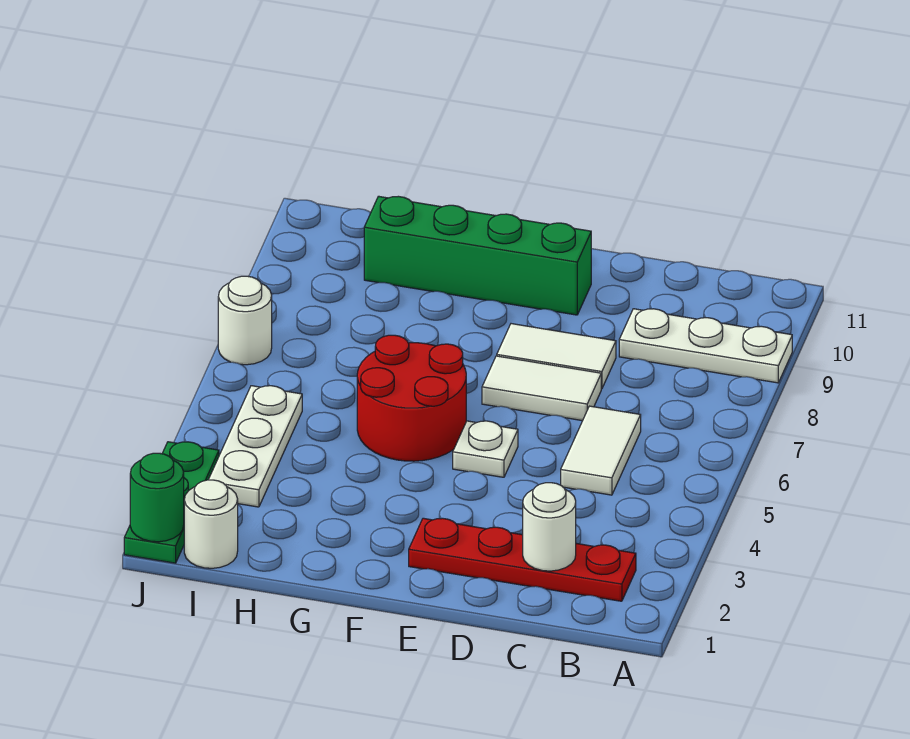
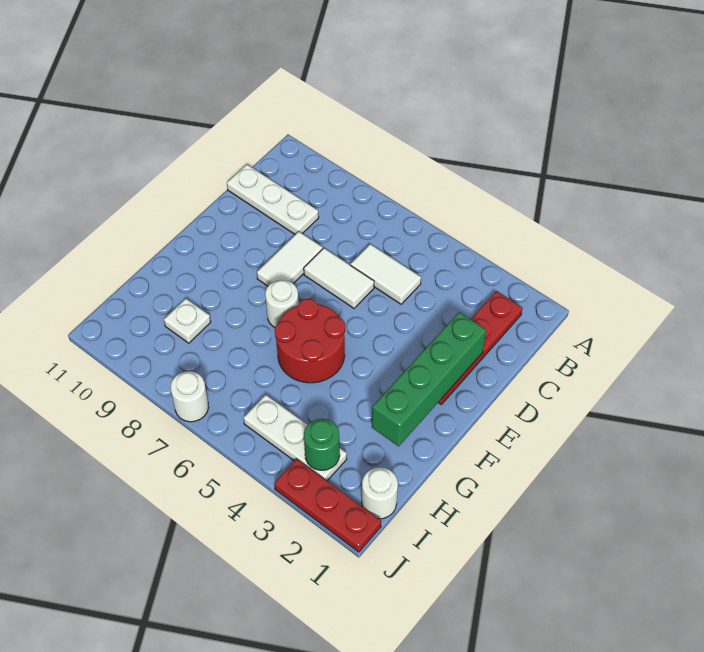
white 1x3 plate [619,309,792,383] -> white 1x3 plate turned to [227,164,319,234]
white 1x1 round brick [523,483,576,571] -> white 1x1 round brick moved to [265,280,299,327]
white 1x2 tile [482,356,601,421] -> white 1x2 tile turned to [304,248,374,308]
white 1x1 plate [453,421,518,477] -> white 1x1 plate moved to [164,299,211,343]
green 1x4 brick [364,196,591,315] -> green 1x4 brick moved to [372,312,486,446]
green 1x3 plate [124,442,219,563] -> red 1x3 plate [274,459,381,552]
green 1x1 round brick [130,453,184,542] -> green 1x1 round brick moved to [304,419,340,470]

